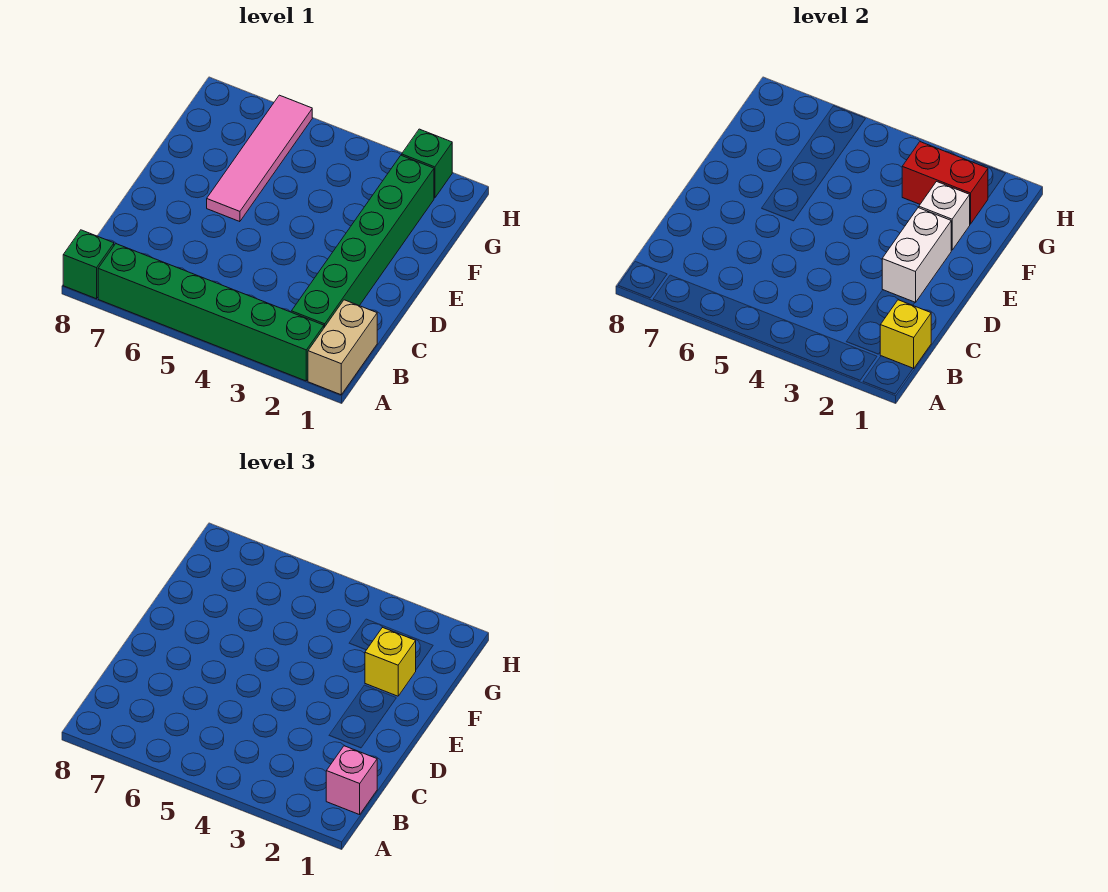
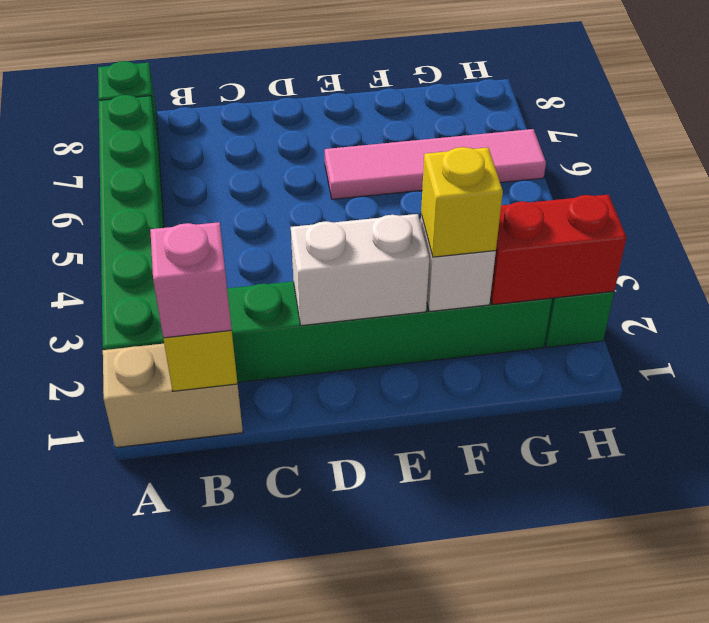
red 1x2 brick [902,142,988,224] -> red 1x2 brick turned to [490,194,627,305]

